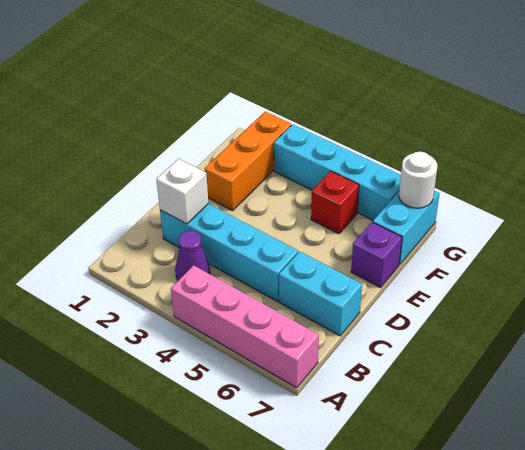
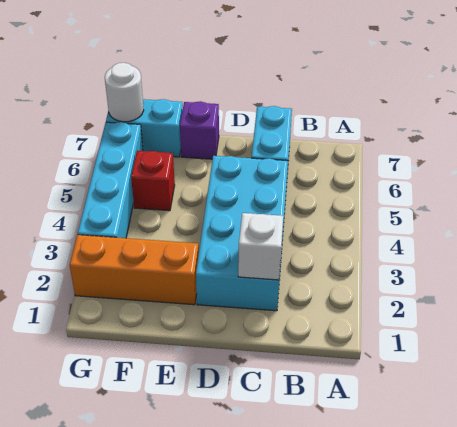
pink 1x4 brick [171,265,319,388] -> none
purple 1x1 cone [175,231,210,280] -> none
cyan 1x4 brick [160,204,298,301] -> cyan 2x4 brick [196,156,288,311]

